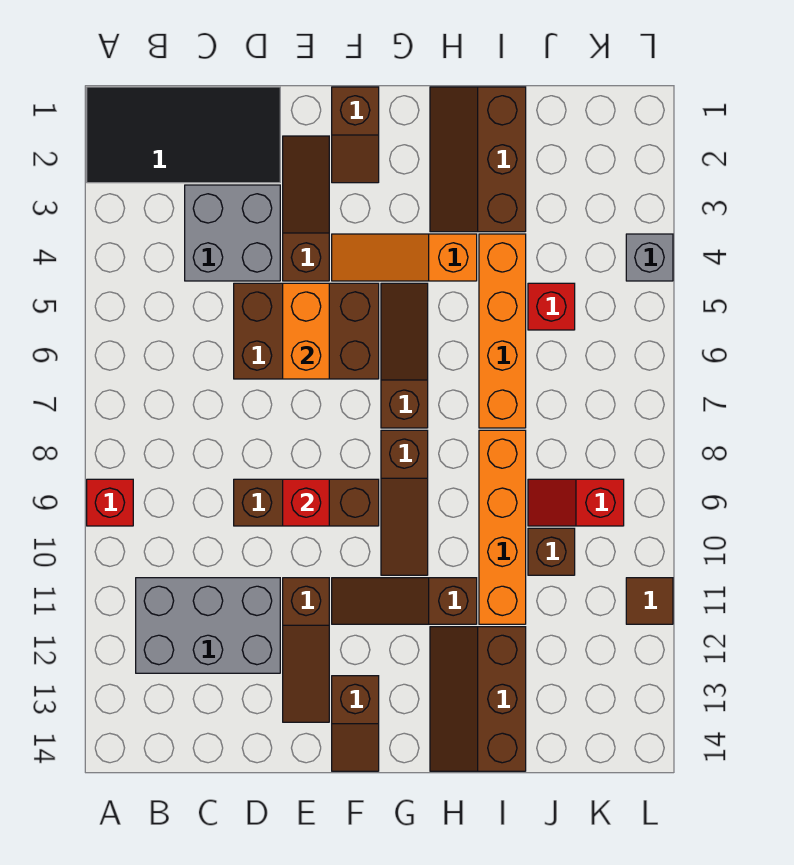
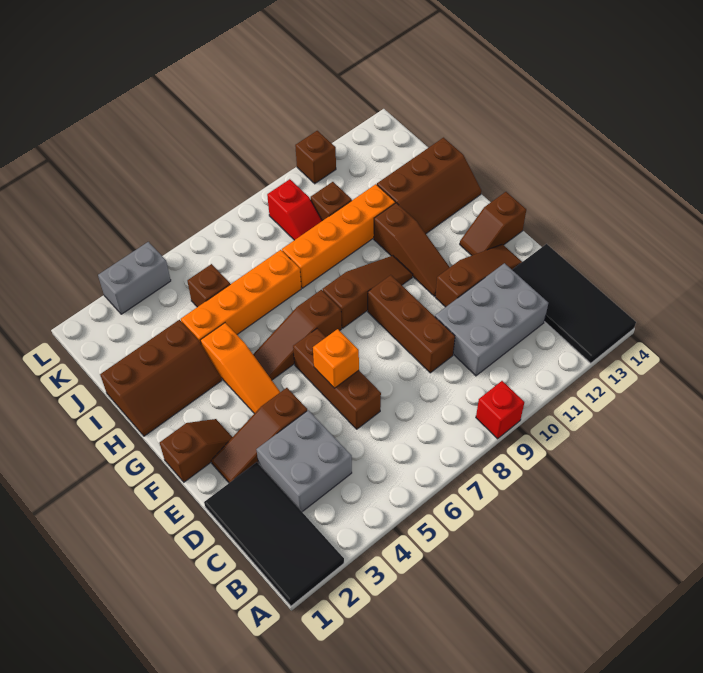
none -> black 2x4 tile [512,244,636,363]
grey 2x3 brick [136,578,280,673] -> grey 2x3 brick turned to [435,263,548,376]
brown 2x3 brick [234,283,379,379] -> brown 1x3 brick [293,329,381,429]
orange 1x2 brick [283,283,329,379] -> orange 1x1 brick [313,329,359,388]
red 1x1 brick [283,479,329,526] -> none
brown 1x2 slope [332,676,379,771] -> brown 1x2 slope turned to [460,192,526,255]
red 1x1 brick [528,283,575,330] -> brown 1x1 brick [187,264,230,307]
grey 1x1 brick [626,234,673,281] -> grey 1x2 brick [98,242,171,314]
brown 1x1 tile [626,578,673,624] -> brown 1x1 brick [295,131,336,184]

